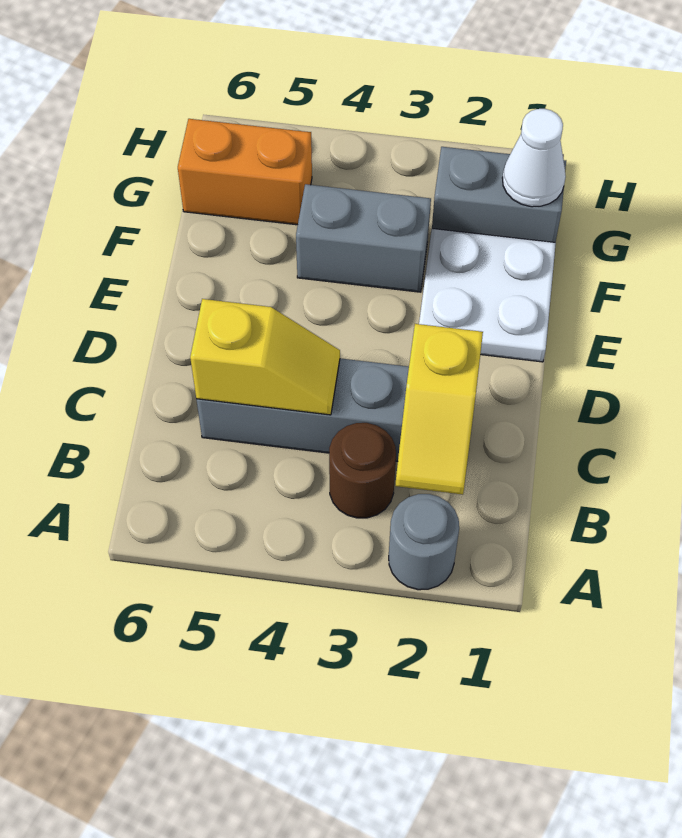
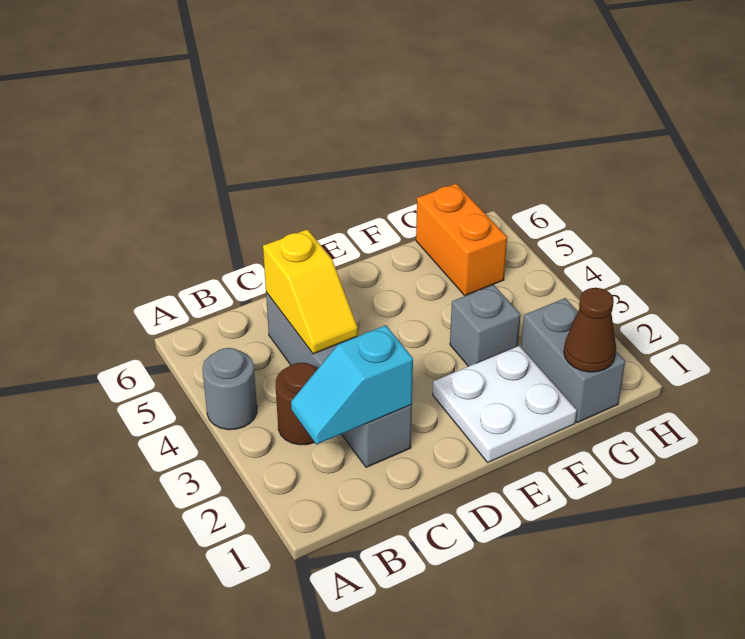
grey 1x1 round brick [389,494,459,590] -> grey 1x1 round brick moved to [202,348,257,430]
yellow 1x2 slope [395,324,483,495] -> cyan 1x2 slope [291,325,413,445]
grey 1x2 brick [296,184,431,292] -> grey 1x1 brick [450,285,521,366]
white 1x1 cone [503,109,566,207] -> brown 1x1 cone [564,288,616,372]

